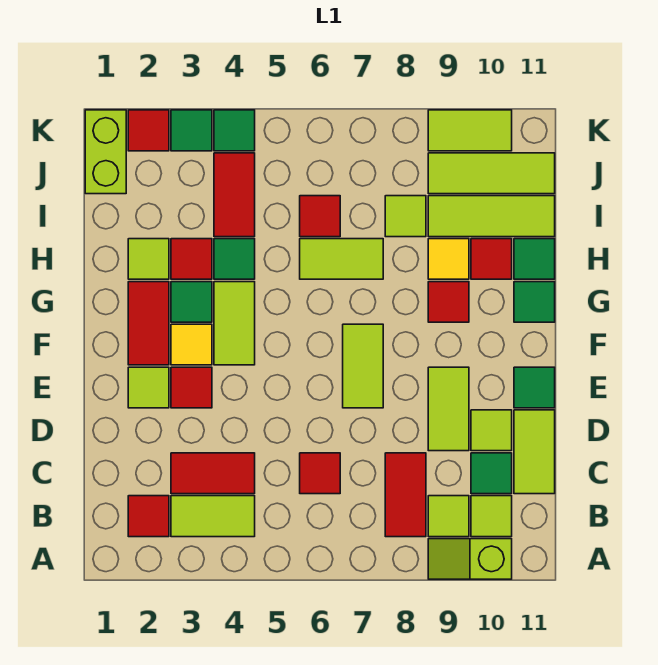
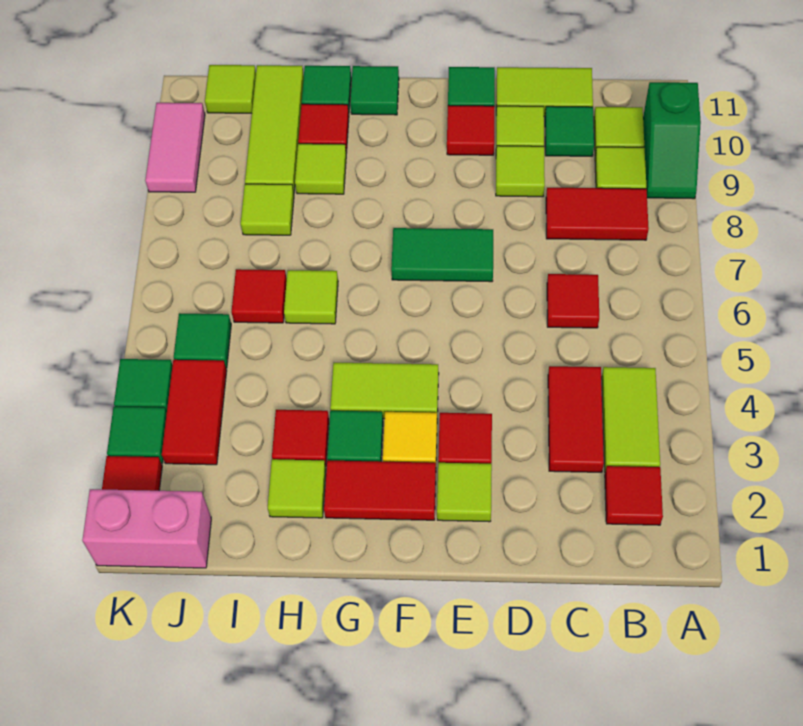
lime 1x2 slope [428,539,512,579] -> green 1x2 slope [643,82,701,199]
lime 1x2 tile [428,367,469,451] -> lime 1x1 tile [496,146,545,197]
lime 1x2 tile [343,324,383,408] -> green 1x2 tile [391,228,493,282]
red 1x1 tile [428,282,469,322] -> red 1x1 tile moved to [447,105,495,155]
green 1x1 tile [214,239,255,279] -> green 1x1 tile moved to [174,313,231,368]
lime 1x2 tile [300,239,383,279] -> lime 1x1 tile [284,270,338,324]
yellow 1x1 tile [428,239,469,279] -> lime 1x1 tile [295,144,346,194]
red 1x2 tile [214,153,255,237] -> red 1x2 tile turned to [162,360,227,465]
lime 1x2 brick [85,110,126,194] -> pink 1x2 brick [82,489,211,568]
lime 1x3 tile [428,153,555,194] -> lime 1x1 tile [205,65,256,113]
lime 1x2 tile [428,110,512,151] -> pink 1x2 tile [145,103,205,192]

